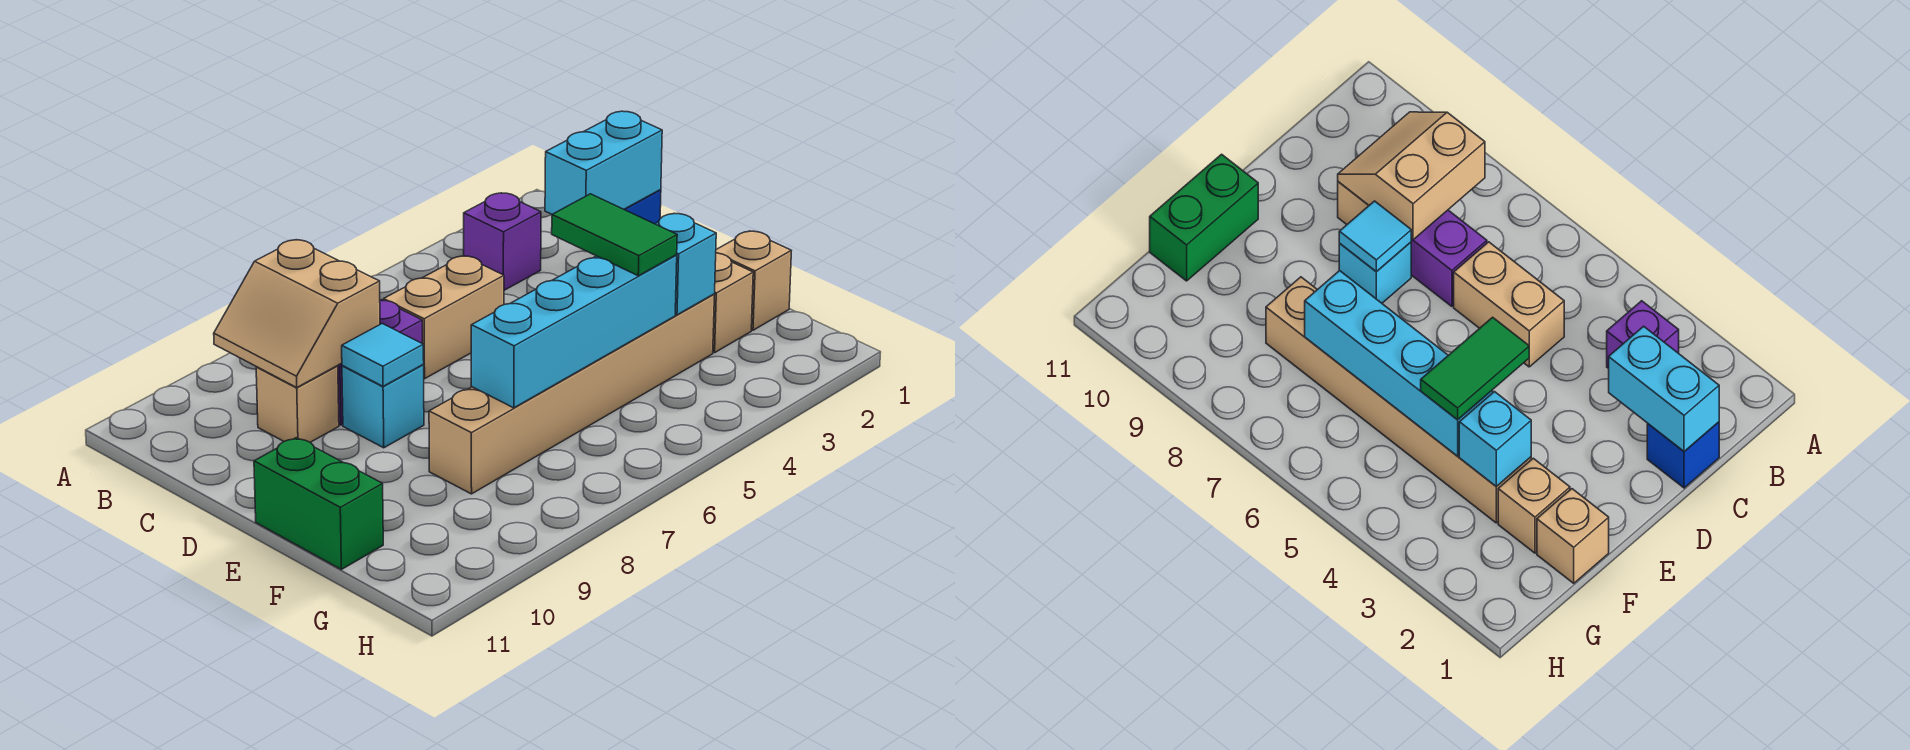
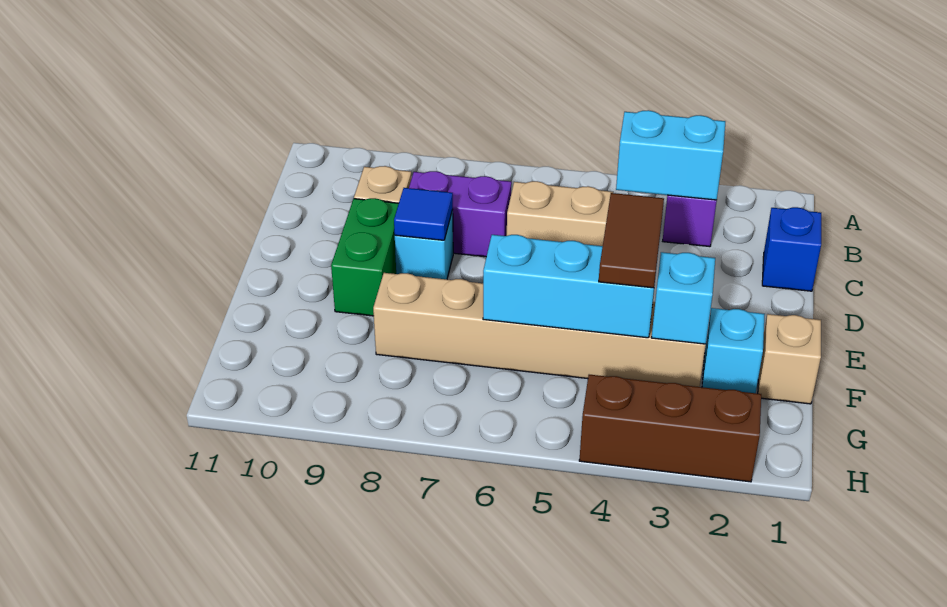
tan 2x2 slope [214,240,380,387] -> none
cyan 1x2 brick [545,111,662,214] -> cyan 1x2 brick moved to [616,110,725,200]
cyan 1x1 tile [342,324,424,386] -> blue 1x1 tile [394,188,453,240]
green 1x2 tile [552,194,677,276] -> brown 1x2 tile [599,193,664,288]
green 1x2 brick [254,438,383,569] -> green 1x2 brick moved to [331,198,399,316]
tan 1x1 brick [713,253,753,353] -> cyan 1x1 brick [702,308,765,393]
cyan 1x4 brick [471,255,677,408] -> cyan 1x3 brick [483,235,657,338]
none -> brown 1x3 brick [579,375,761,482]

